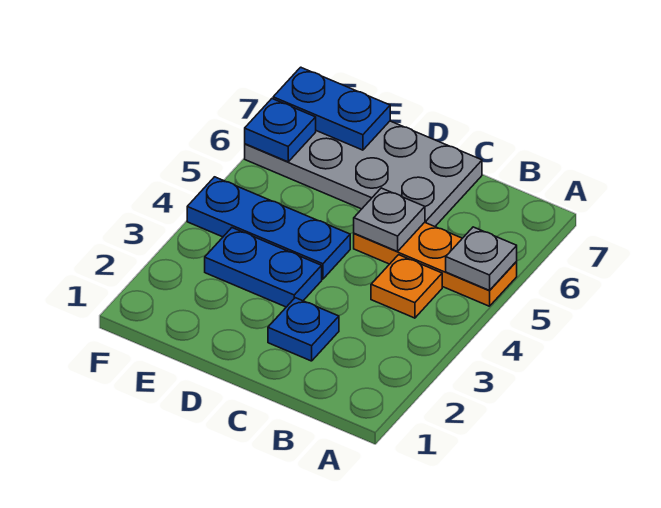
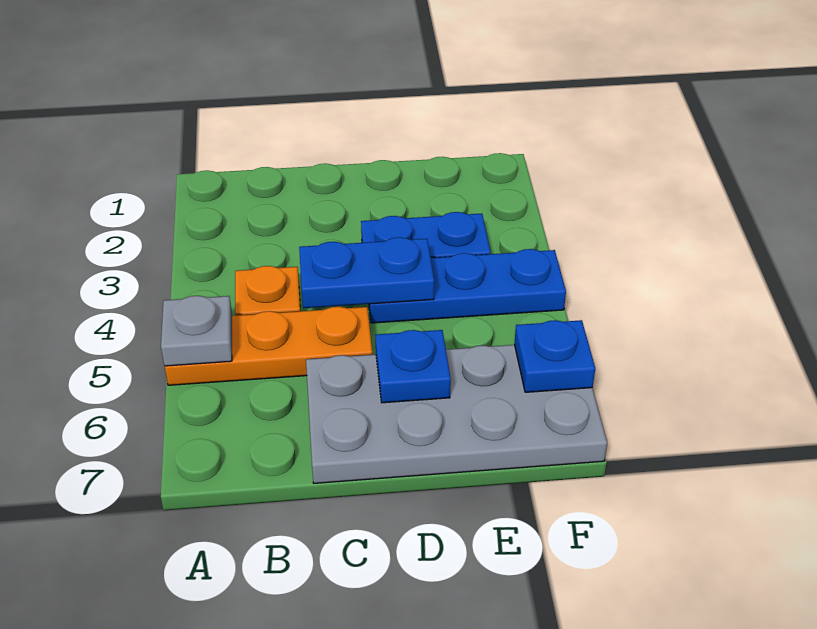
blue 1x1 plate [268,298,339,361] -> blue 1x1 plate moved to [376,330,451,403]
grey 1x1 plate [354,188,425,251] -> none
blue 1x2 plate [273,67,390,150] -> blue 1x2 plate moved to [299,237,434,308]

